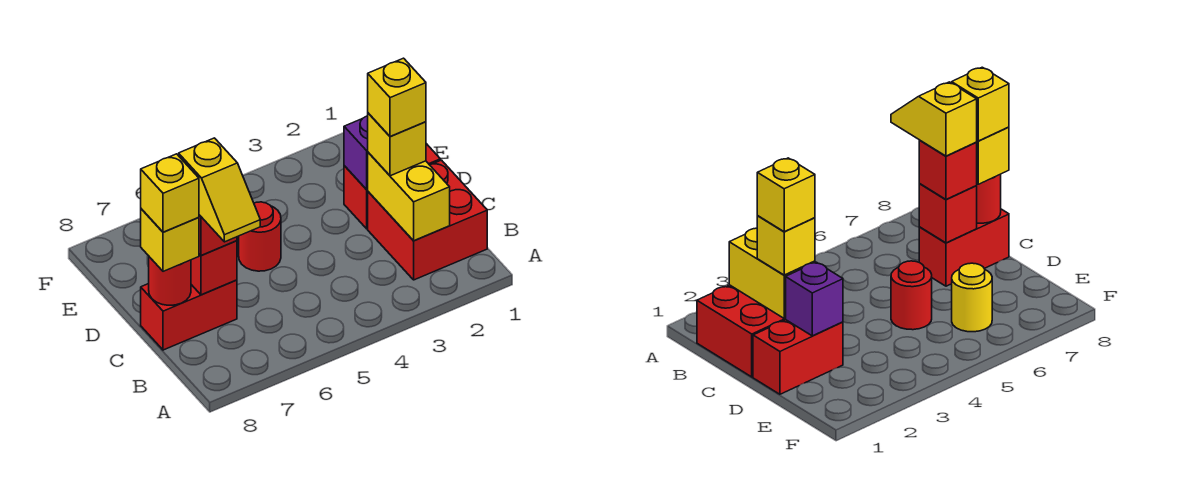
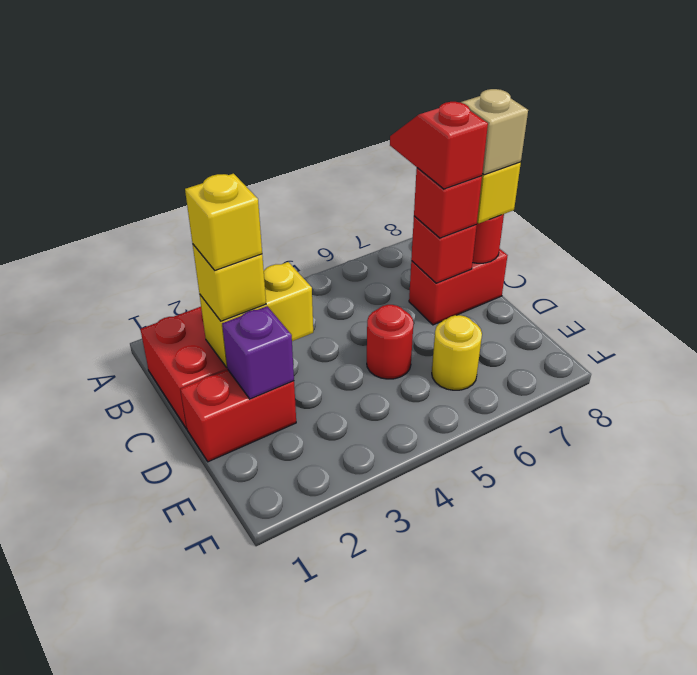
yellow 1x2 brick [367,152,450,241] -> yellow 1x2 brick turned to [200,262,313,367]
yellow 1x2 slope [179,138,260,242] -> red 1x2 slope [390,102,488,189]
yellow 1x1 brick [141,154,199,232] -> tan 1x1 brick [461,89,528,175]

